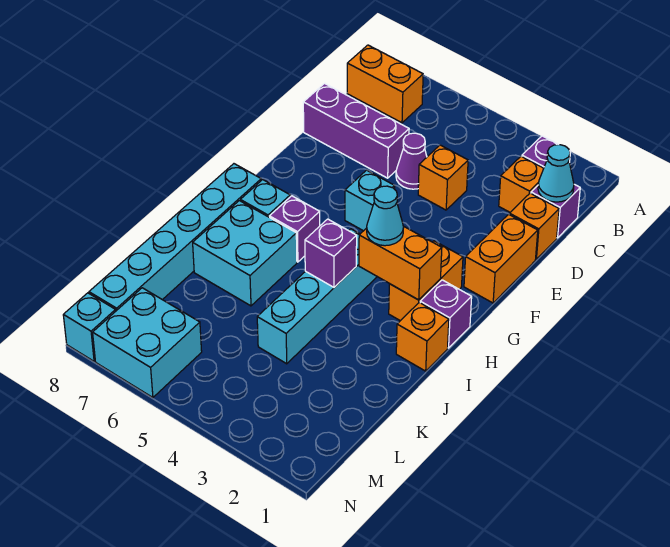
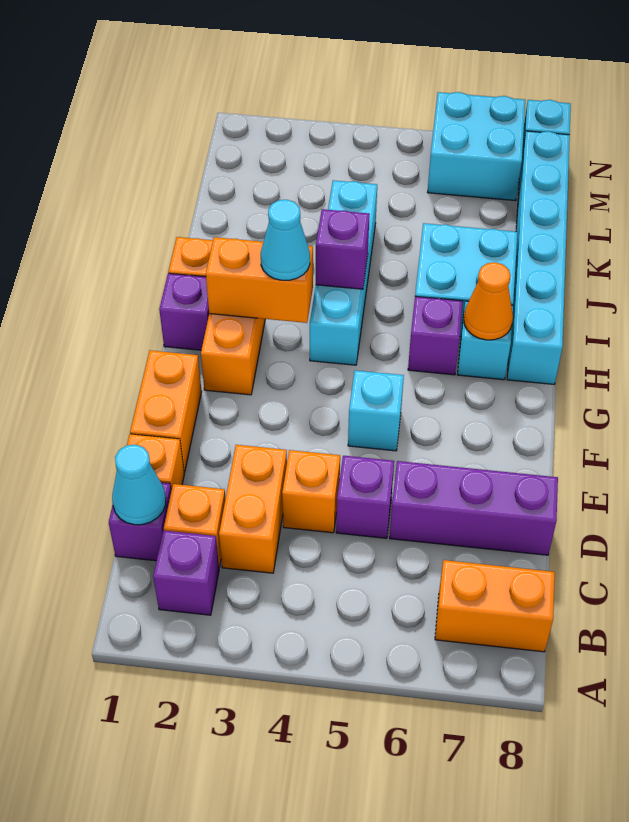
none -> orange 1x2 brick [219,445,287,573]
purple 1x1 cone [396,133,427,189] -> purple 1x1 brick [336,456,394,538]
none -> orange 1x1 cone [464,262,513,340]

